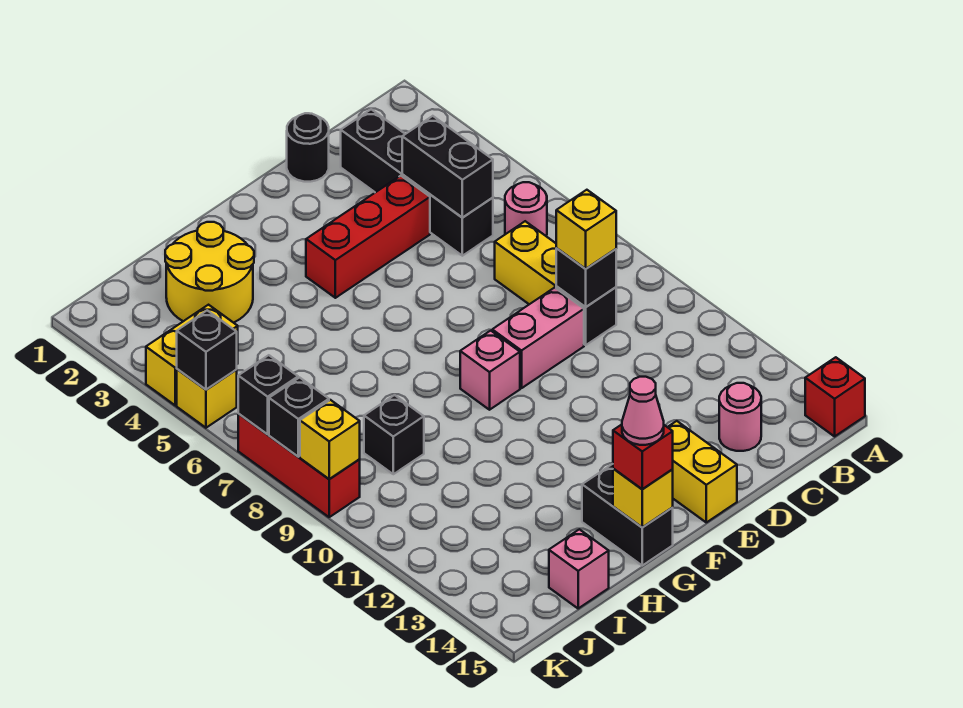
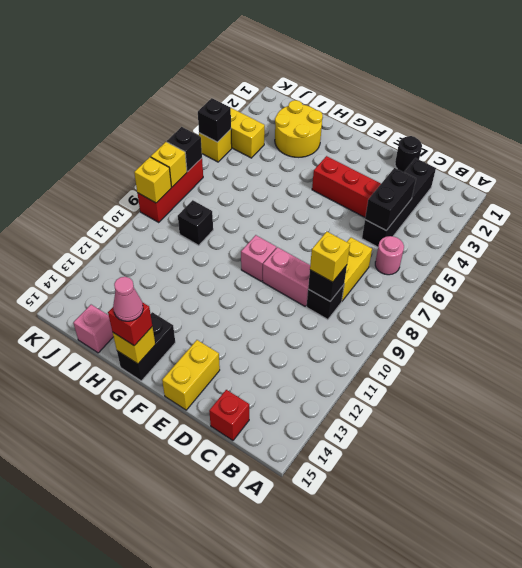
red 1x1 brick [805,357,865,436] -> red 1x1 brick moved to [209,390,249,441]
pink 1x1 round brick [719,383,761,451] -> none
black 1x1 brick [269,378,329,457] -> yellow 1x1 brick [151,142,187,187]

